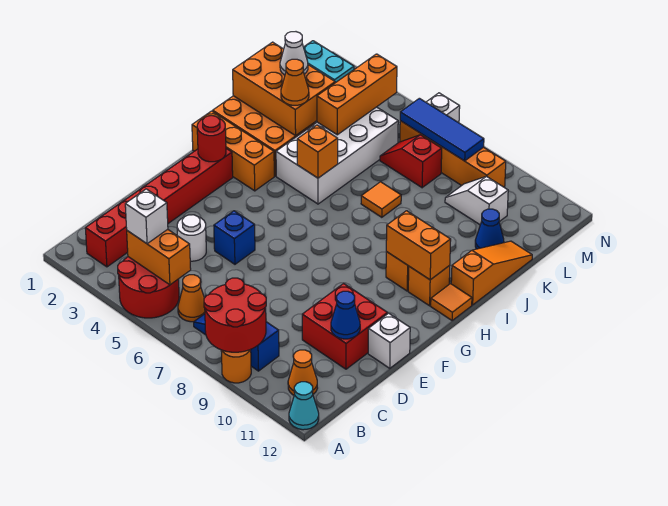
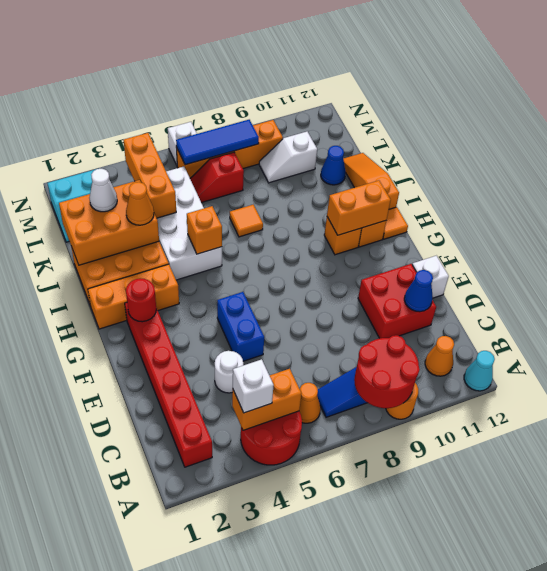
blue 1x1 brick [214,211,255,264] -> blue 1x2 brick [217,292,264,361]

